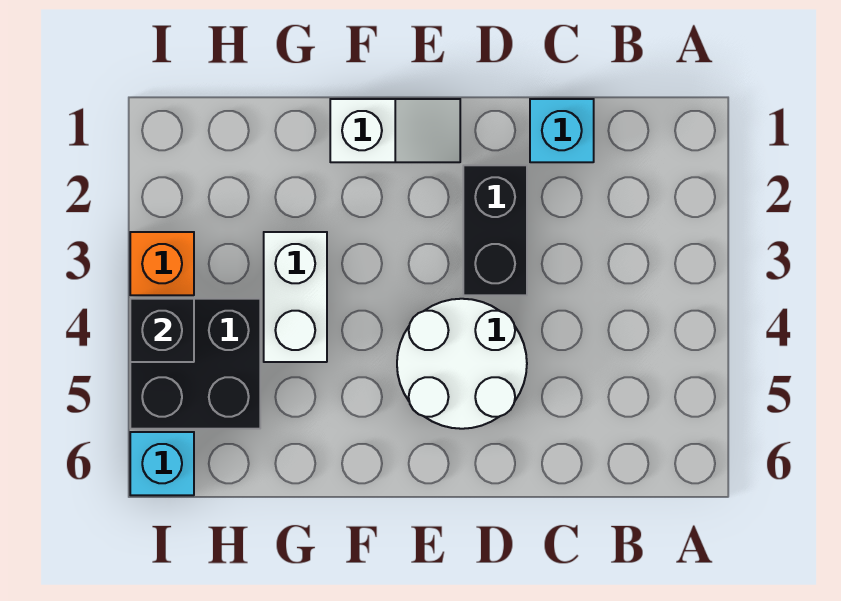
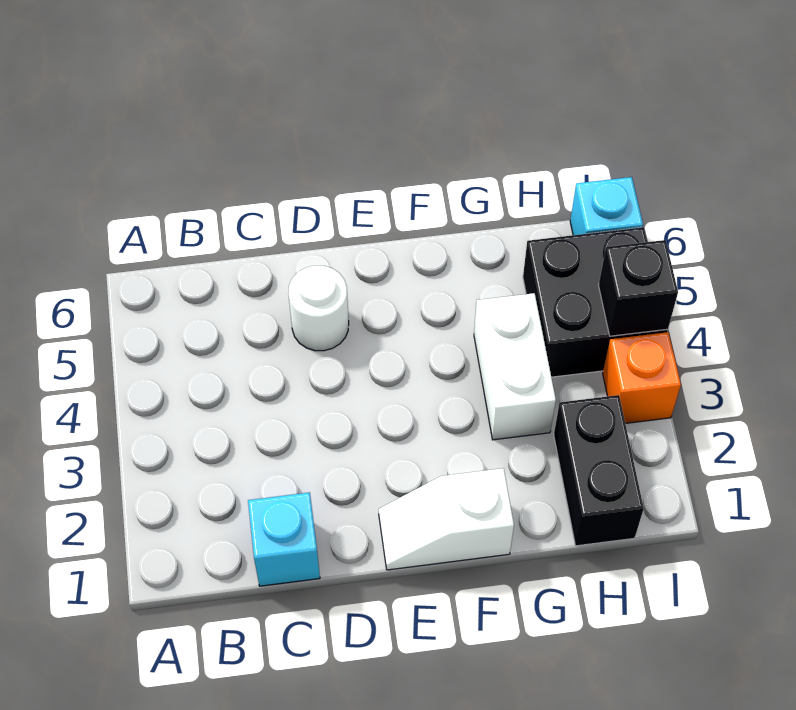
black 1x2 brick [463,165,527,295] -> black 1x2 brick moved to [554,395,644,546]
white 2x2 round brick [397,299,527,429] -> white 1x1 round brick [288,266,349,351]

